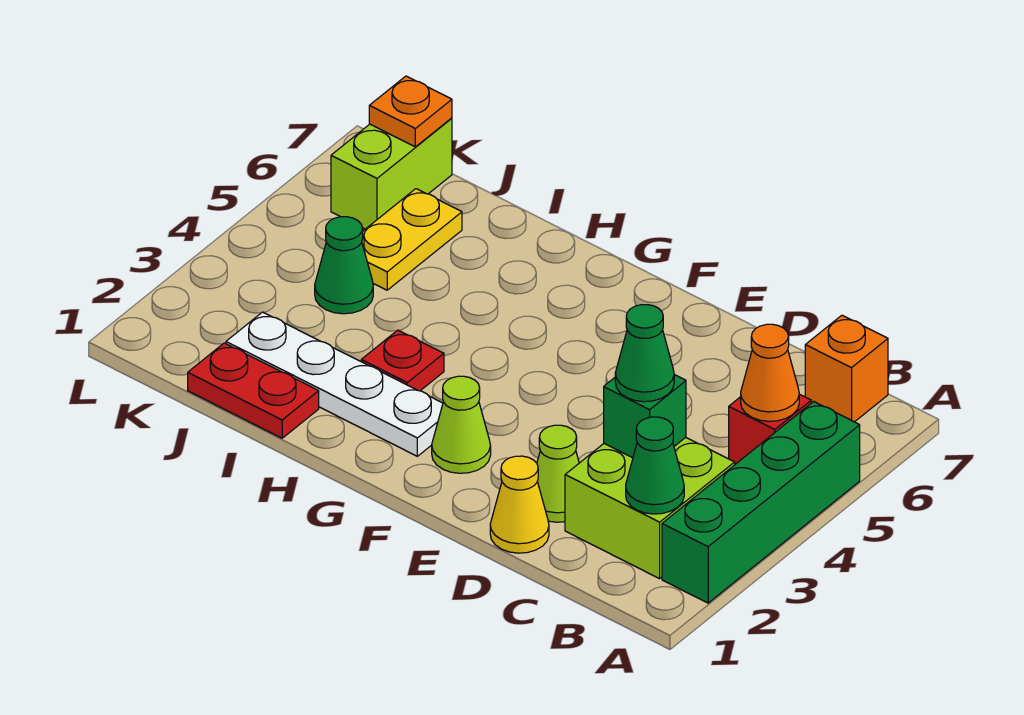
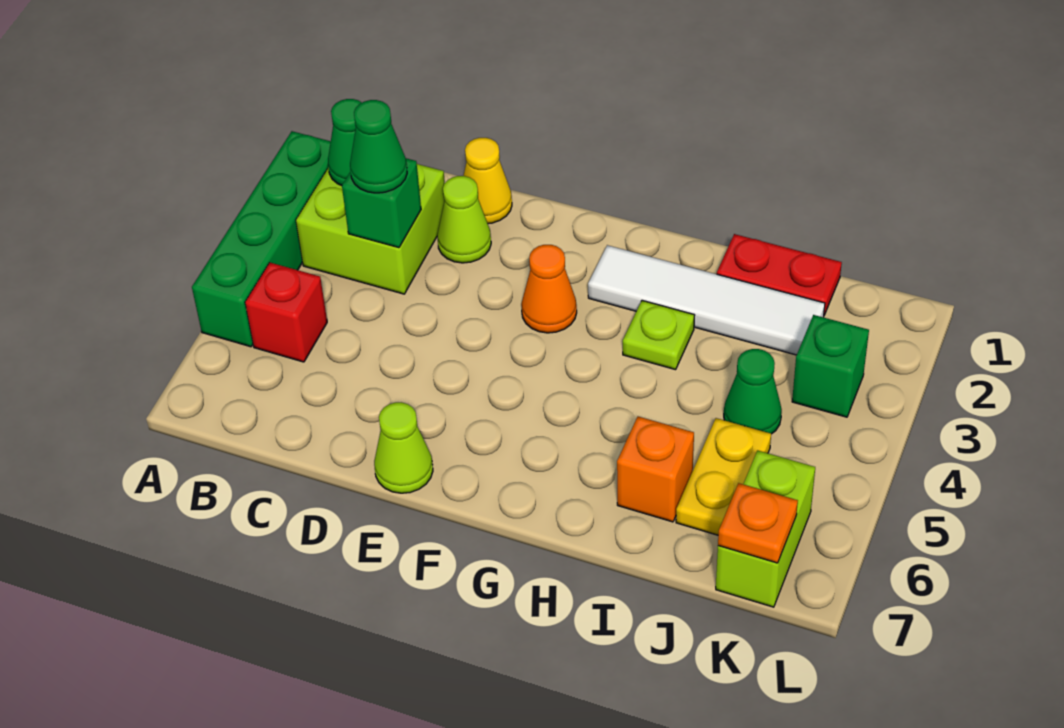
orange 1x1 cone [741,324,799,421] -> orange 1x1 cone moved to [521,245,577,333]
orange 1x1 brick [805,315,888,422] -> orange 1x1 brick moved to [617,417,694,522]
lime 1x1 cone [432,376,491,473] -> lime 1x1 cone moved to [374,402,433,493]
white 1x4 plate [226,312,443,456] -> white 1x4 tile [588,245,825,355]
red 1x1 plate [361,330,444,391] -> lime 1x1 plate [623,300,695,370]
none -> green 1x1 brick [792,315,869,417]

